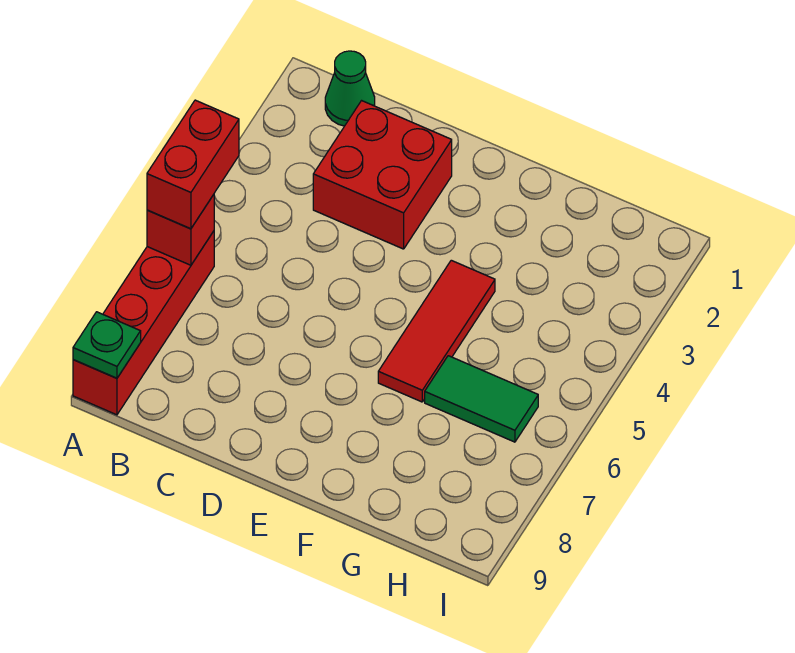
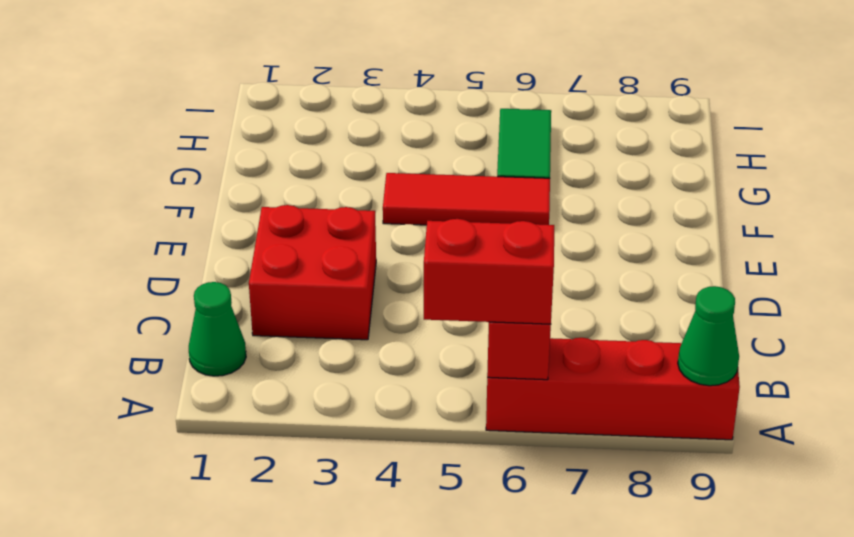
green 1x1 plate [73,312,141,378] -> green 1x1 cone [678,286,739,386]

